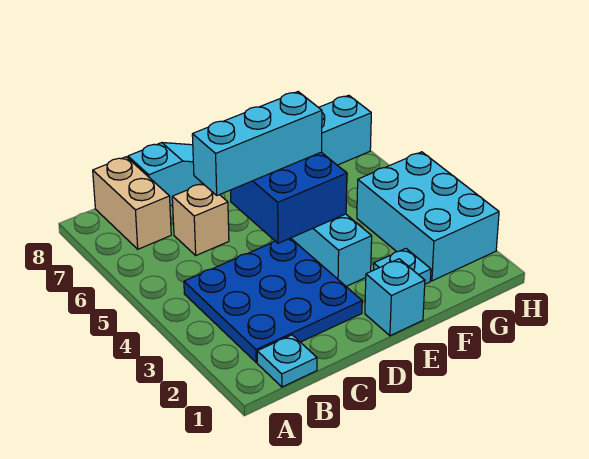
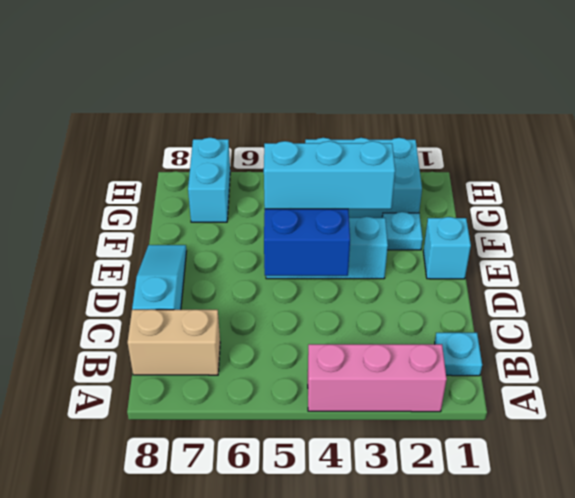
none -> pink 1x3 brick [308,344,447,412]
blue 3x3 plate [184,238,362,362] -> none
cyan 1x3 brick [192,92,322,195] -> cyan 1x3 brick turned to [264,141,395,209]
tan 1x1 brick [172,184,229,255] -> none

